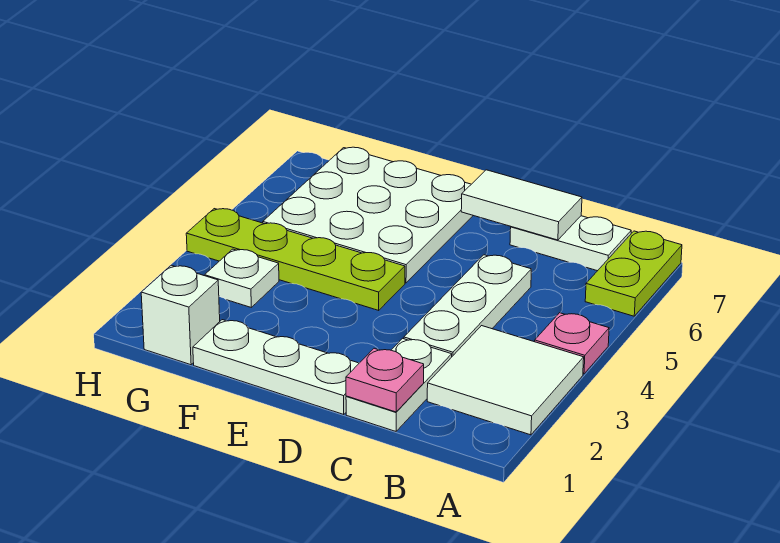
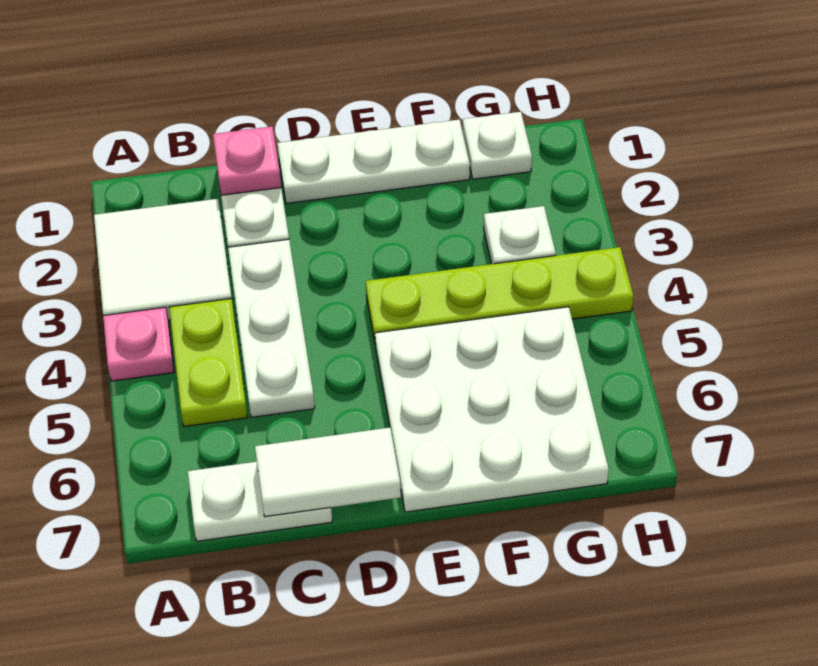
lime 1x2 plate [585,231,682,316] -> lime 1x2 plate moved to [169,299,248,427]
white 1x1 brick [141,265,220,365] -> white 1x1 plate [463,112,532,179]

